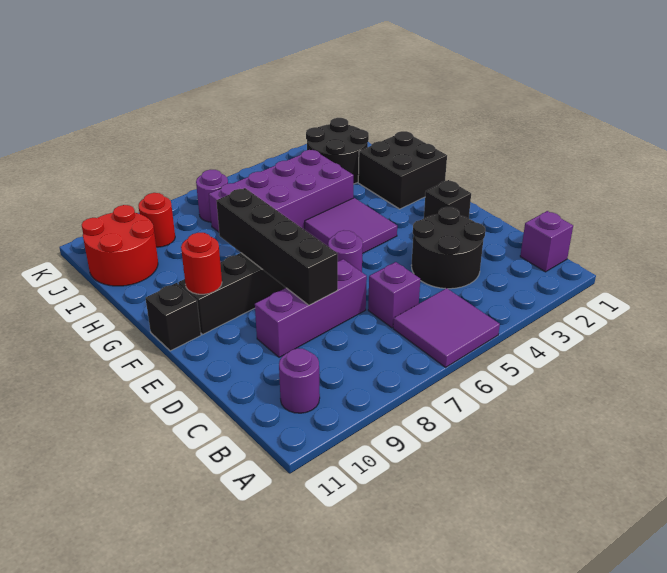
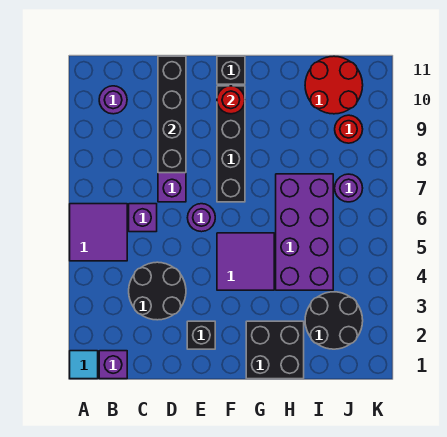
none -> cyan 1x1 tile [70,351,98,379]
black 1x4 brick [216,188,338,305] -> black 1x4 brick turned to [158,56,186,173]

